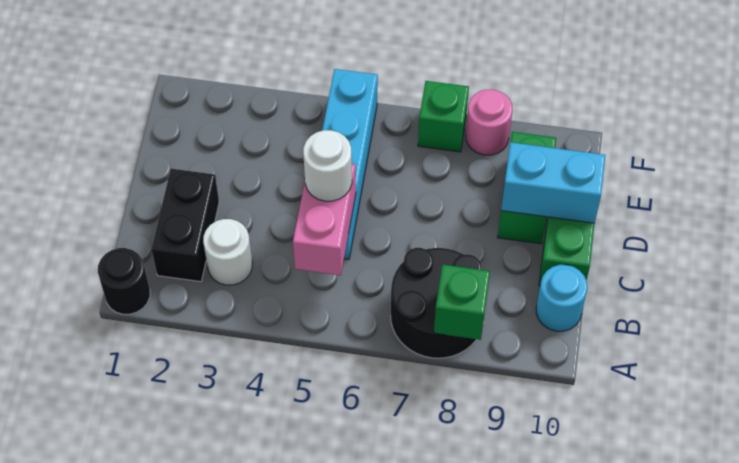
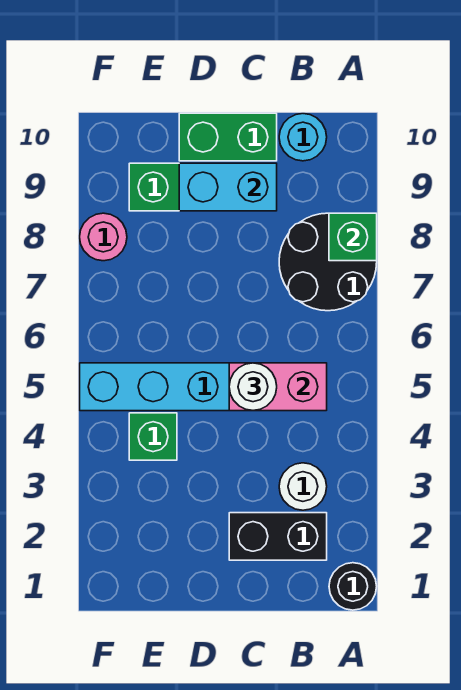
cyan 1x2 brick [501,142,605,223] -> cyan 1x2 brick turned to [179,163,277,211]
green 1x1 brick [418,81,469,152] -> green 1x1 brick moved to [129,413,177,460]

